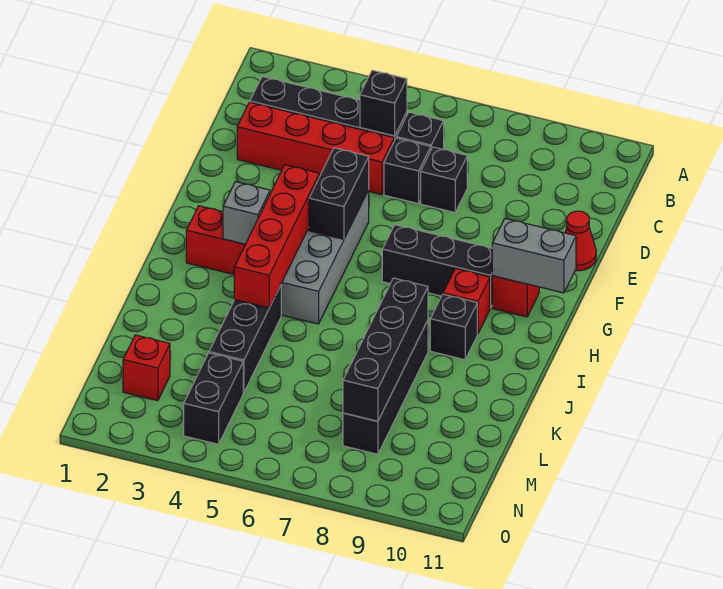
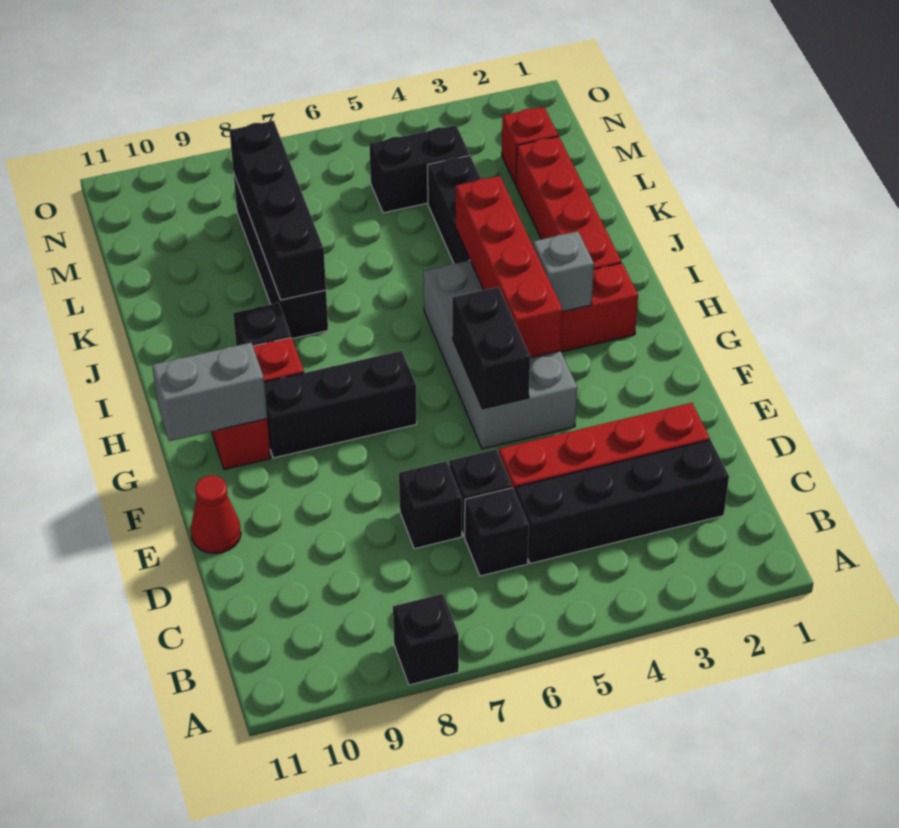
black 1x1 brick [360,70,407,136] -> black 1x1 brick moved to [393,594,459,685]
none -> red 1x4 brick [516,136,621,269]
black 1x2 brick [184,353,243,444] -> black 1x2 brick turned to [369,125,470,213]

